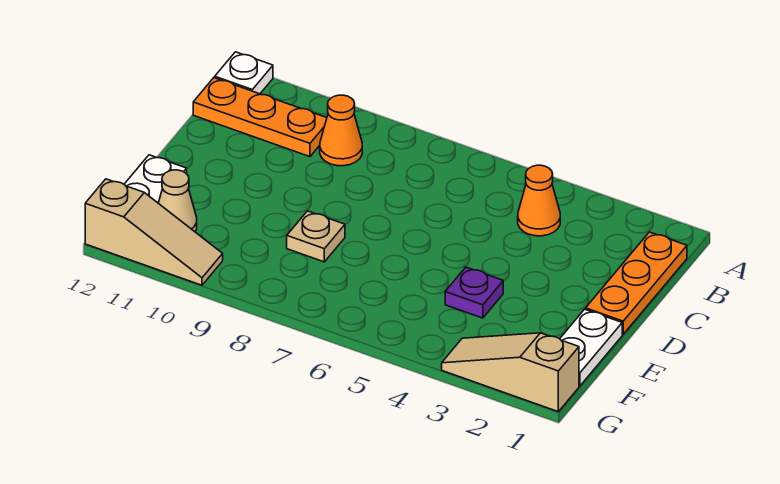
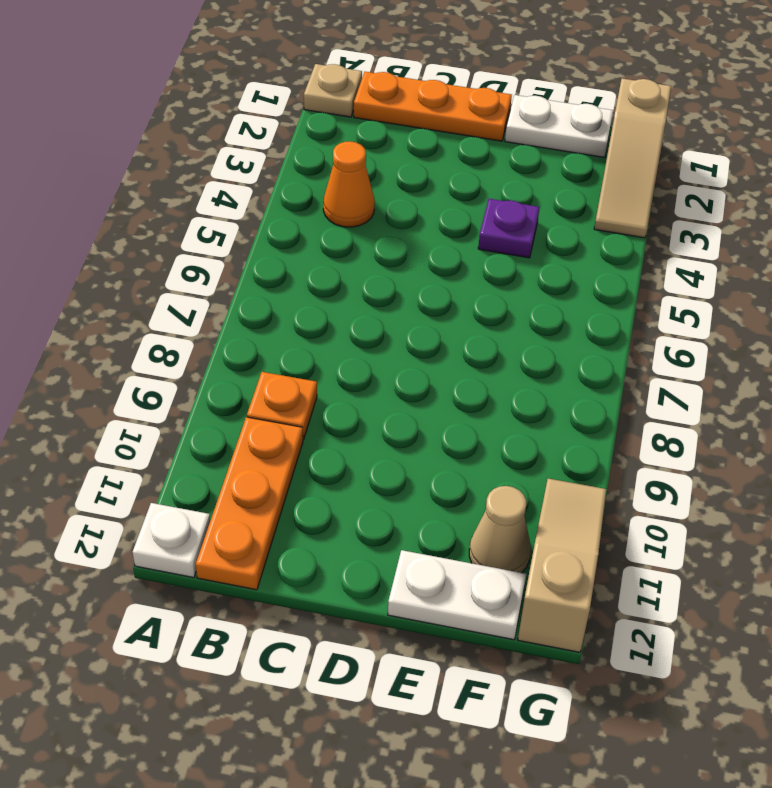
orange 1x1 cone [320,95,362,166] -> orange 1x1 plate [247,372,317,440]
tan 1x1 plate [287,211,345,262] -> tan 1x1 plate moved to [304,64,362,117]

